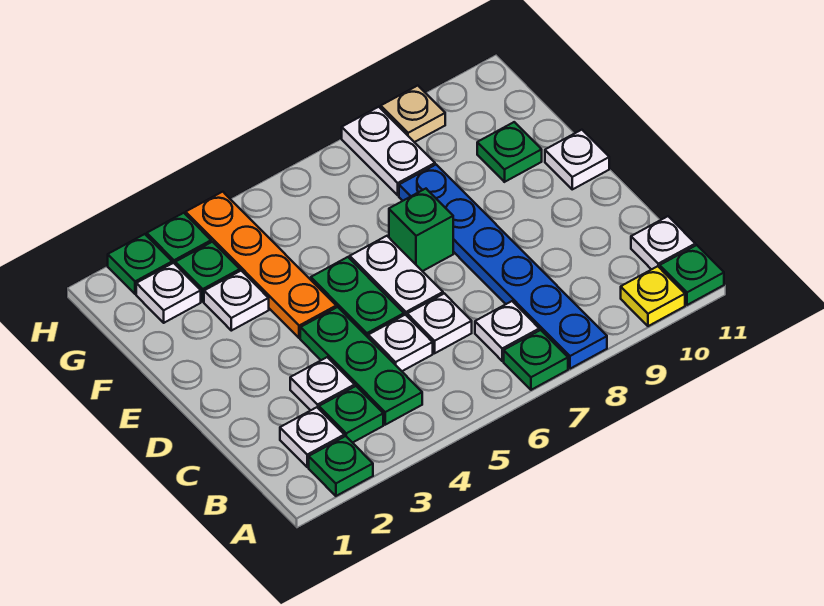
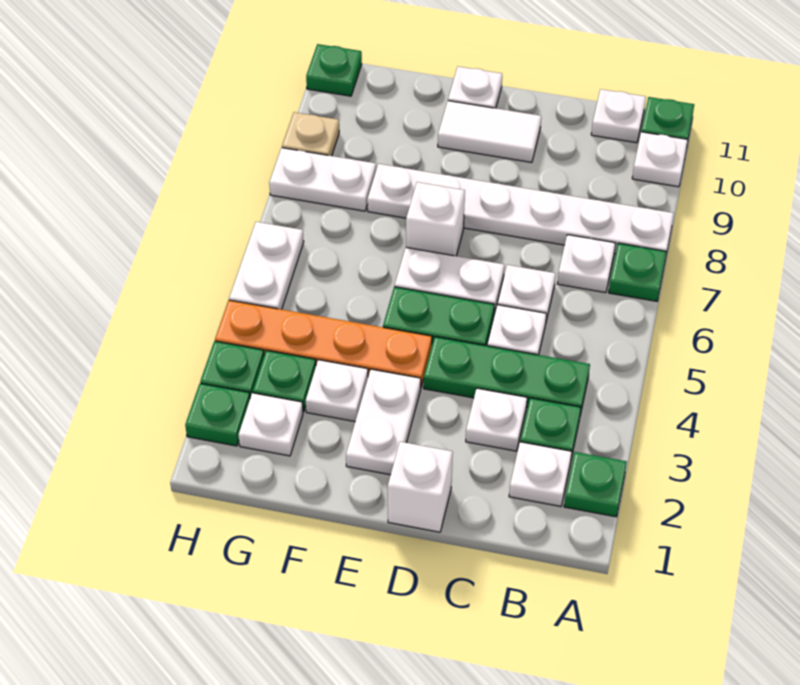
blue 1x6 plate [399,165,607,369] -> white 1x6 plate [367,164,674,254]
yellow 1x1 plate [621,266,685,326] -> white 1x1 plate [632,132,688,187]
none -> white 1x1 brick [388,442,453,532]
none -> white 1x2 tile [438,101,541,162]
none -> white 1x2 plate [346,369,421,475]
green 1x1 brick [389,189,453,271] -> white 1x1 brick [406,182,465,256]
green 1x1 plate [477,122,542,182] -> green 1x1 plate moved to [306,44,362,96]
none -> white 1x2 plate [229,222,304,309]

